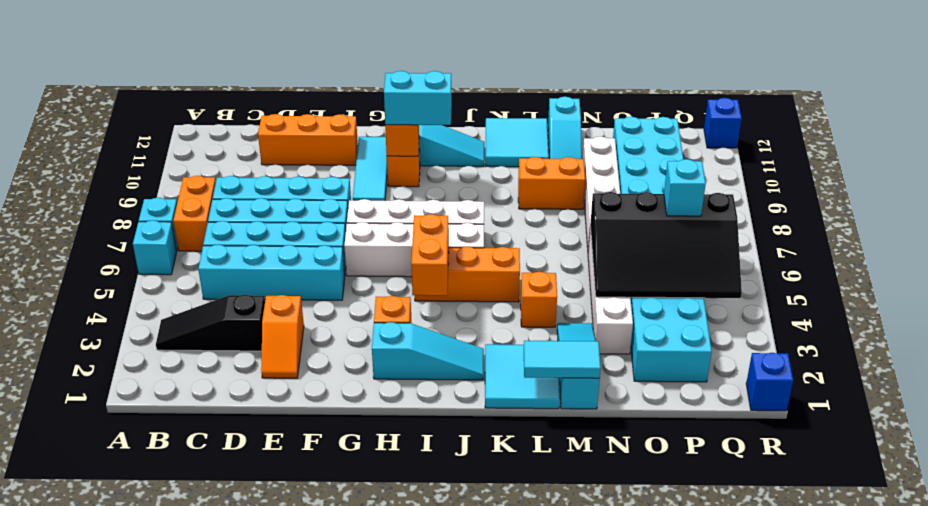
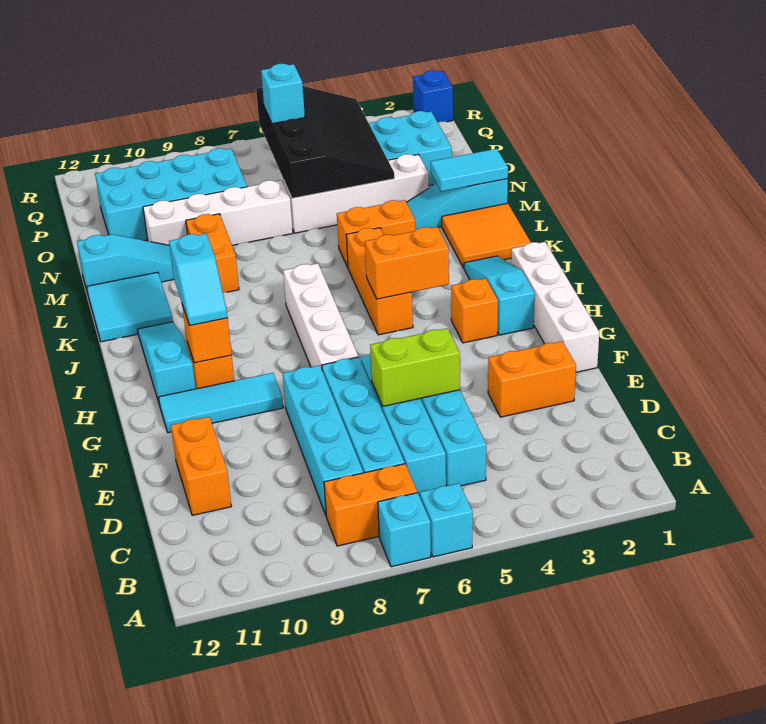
black 1x3 slope [156,295,265,351] -> none
orange 1x3 brick [258,114,358,165] -> orange 1x2 brick [171,417,231,516]
orange 1x2 slope [261,295,304,378] -> orange 1x2 brick [488,341,576,417]
none -> lime 1x2 brick [370,328,460,406]
white 1x4 brick [344,222,484,277] -> white 1x4 brick moved to [511,242,599,372]
cyan 1x2 brick [384,71,452,125] -> cyan 1x2 slope [169,234,228,326]
cyan 2x2 tile [485,344,560,409] -> orange 2x2 tile [442,203,531,268]
cyan 1x2 tile [524,341,601,378] -> cyan 1x2 tile turned to [431,149,508,191]
orange 1x1 brick [521,272,557,327] -> orange 1x2 brick [337,200,415,267]
blue 1x1 brick [704,98,742,148] -> none

